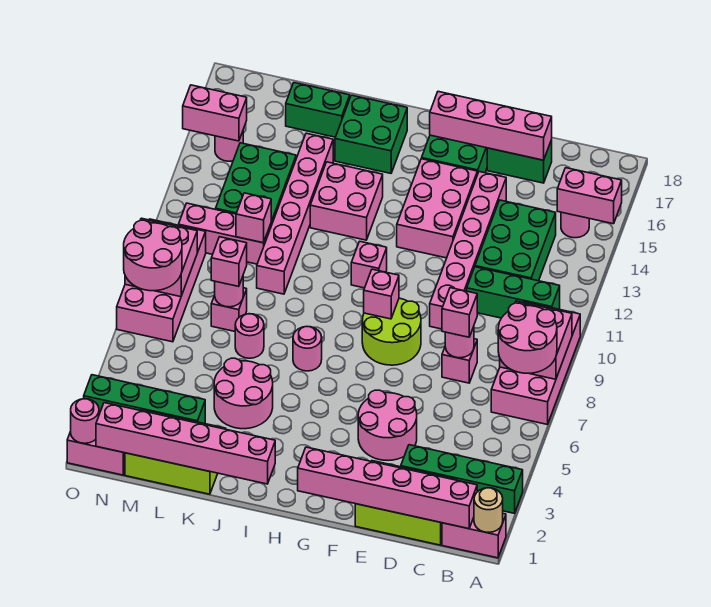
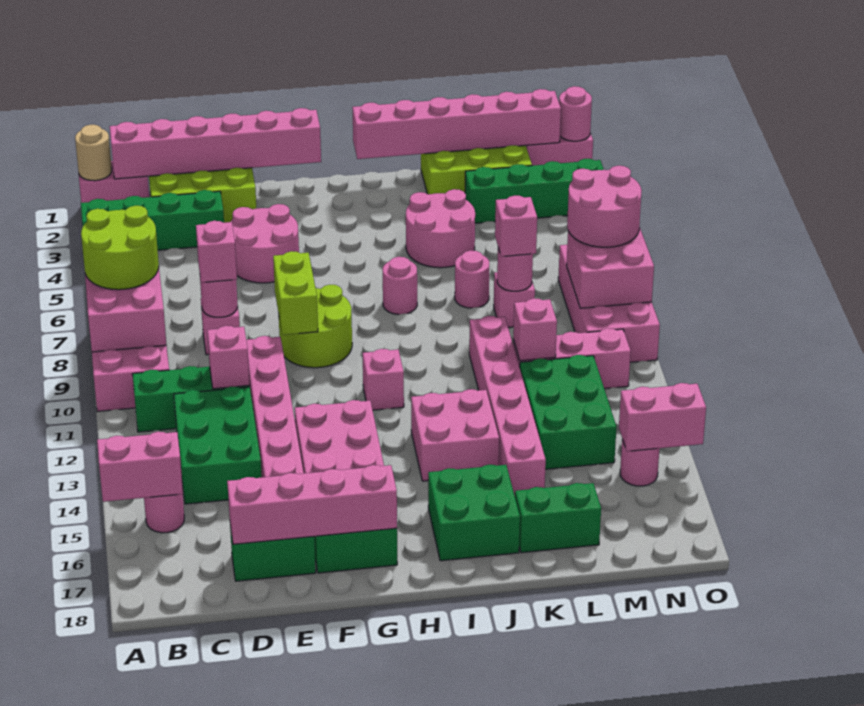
pink 2x2 round brick [498,303,557,373] -> lime 2x2 round brick [81,206,159,290]
none -> lime 1x2 brick [273,251,318,335]
pink 1x1 brick [364,269,399,319] -> pink 1x1 brick moved to [207,326,250,389]

